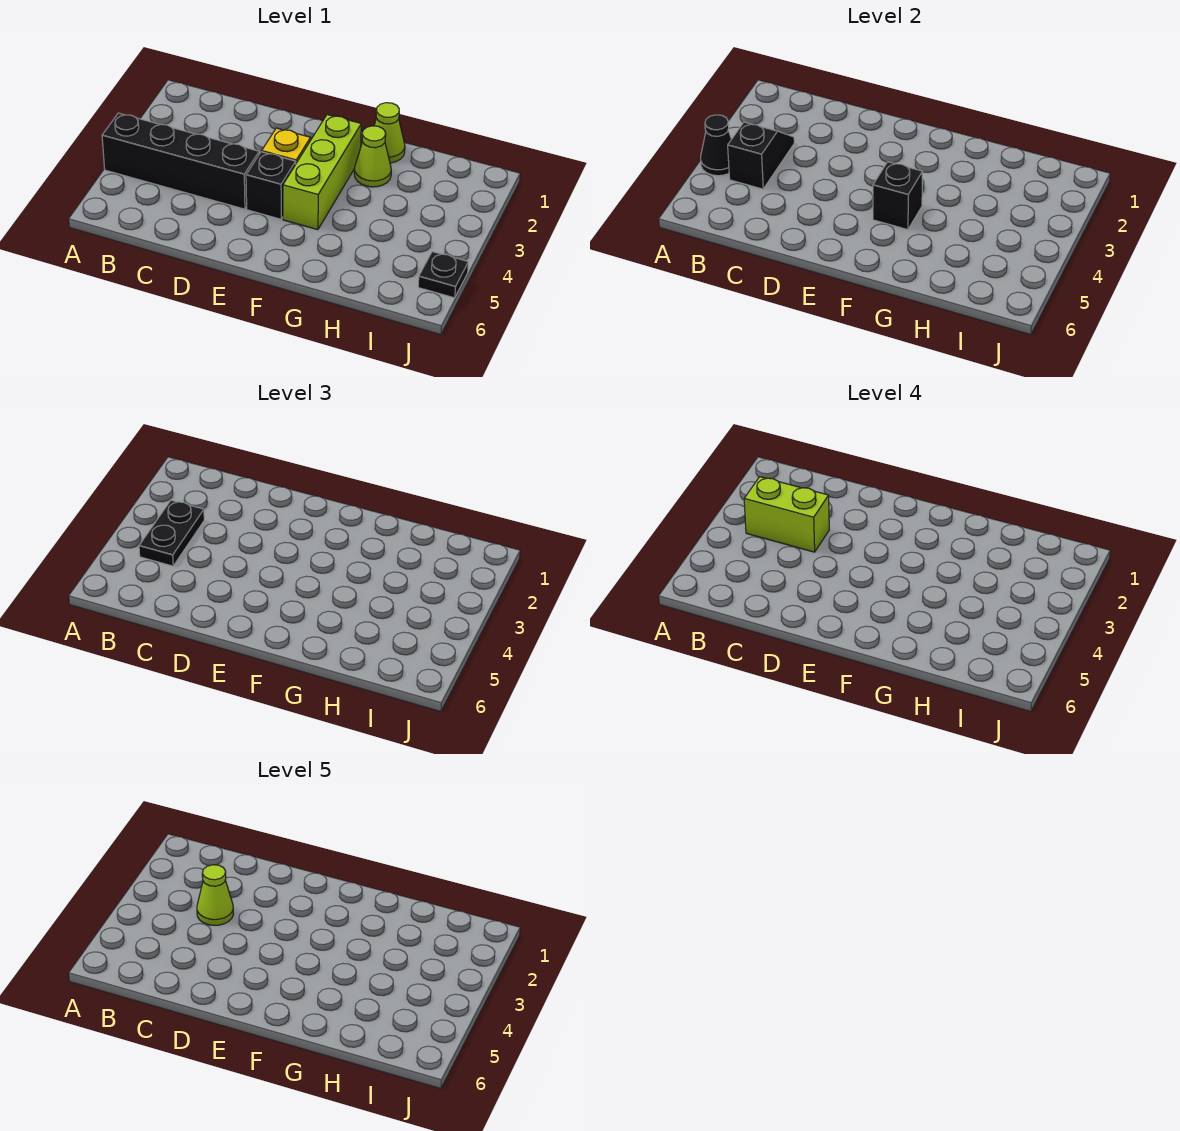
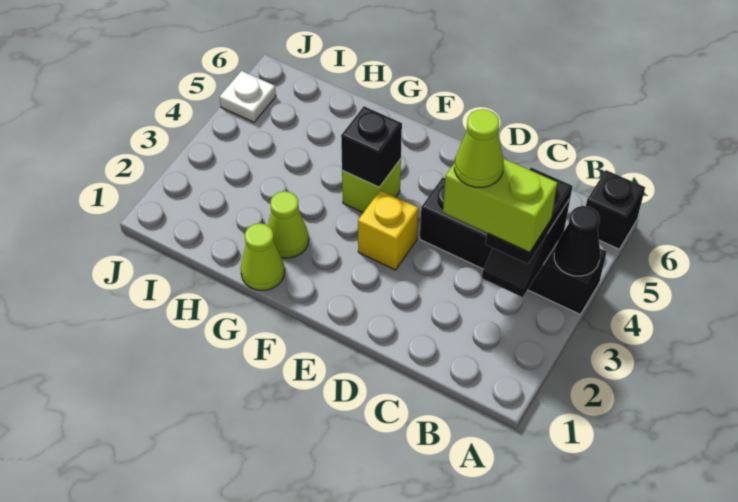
black 1x1 brick [246,152,296,219] -> black 1x1 brick moved to [586,170,645,249]
lime 1x3 brick [283,115,361,230] -> lime 1x1 brick [342,159,401,213]
black 1x1 plate [418,252,468,298] -> white 1x1 plate [220,71,276,122]

